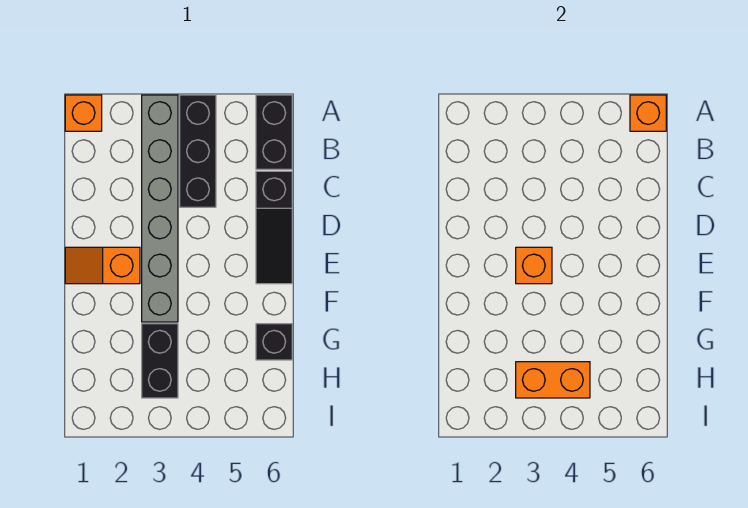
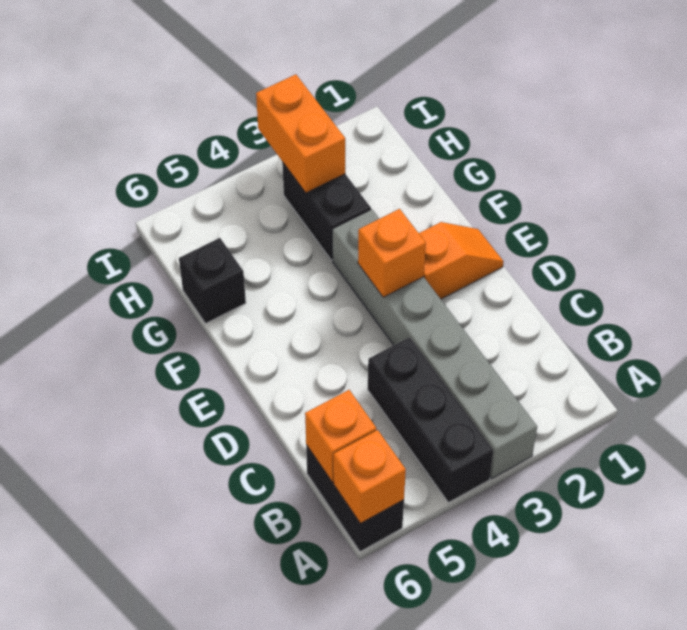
orange 1x1 brick [65,95,102,131] -> orange 1x1 brick moved to [305,390,376,482]
black 1x3 slope [256,171,292,284] -> none
orange 1x2 brick [516,362,590,398] -> orange 1x2 brick turned to [256,74,345,193]

